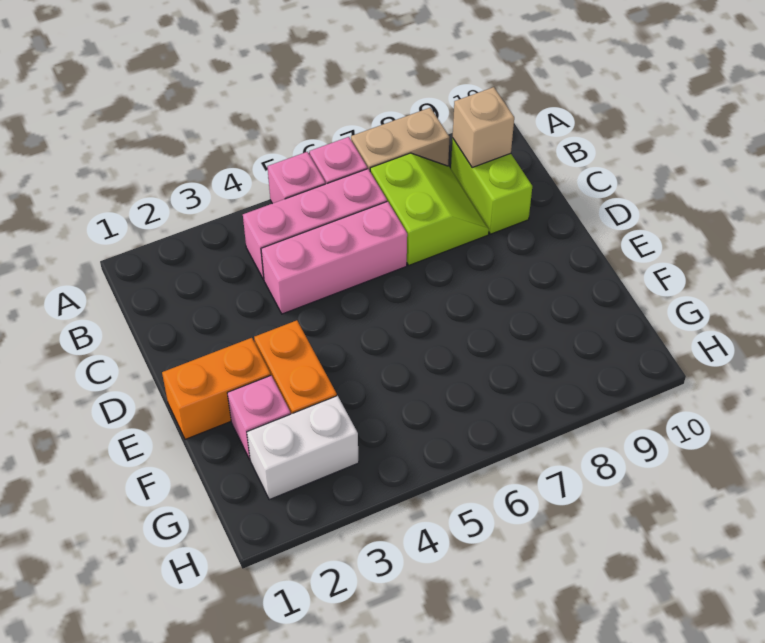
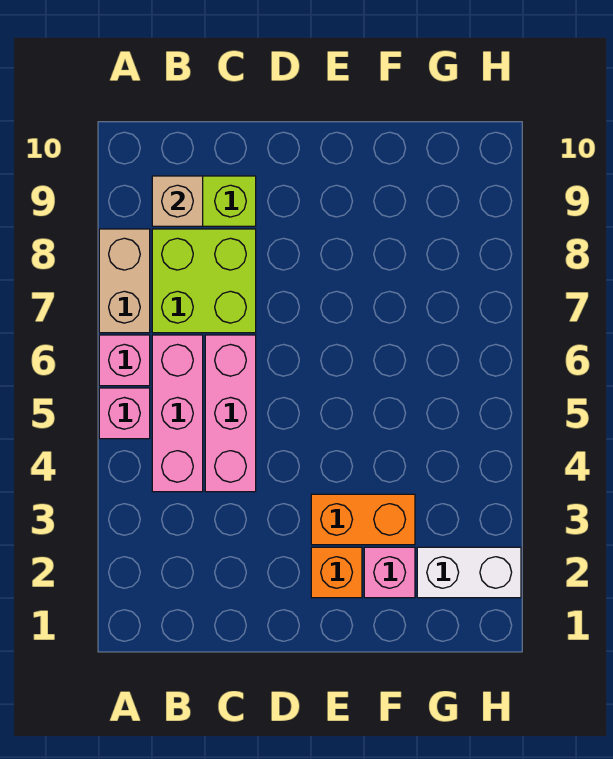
lime 2x2 slope [370,153,489,265] -> lime 2x2 brick [152,229,256,333]
orange 1x2 brick [162,338,271,439] -> orange 1x1 brick [311,547,362,598]
white 1x2 brick [247,396,359,500] -> white 1x2 brick turned to [417,547,521,598]

